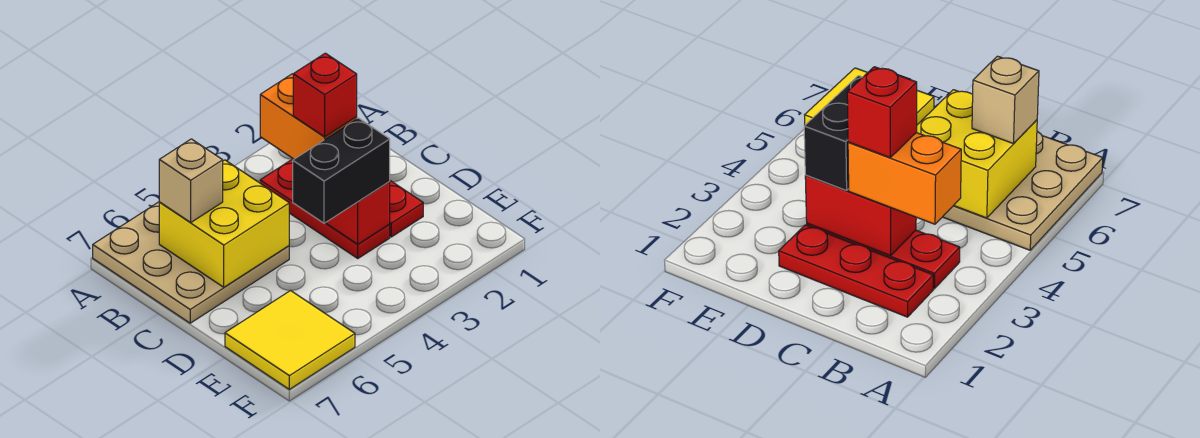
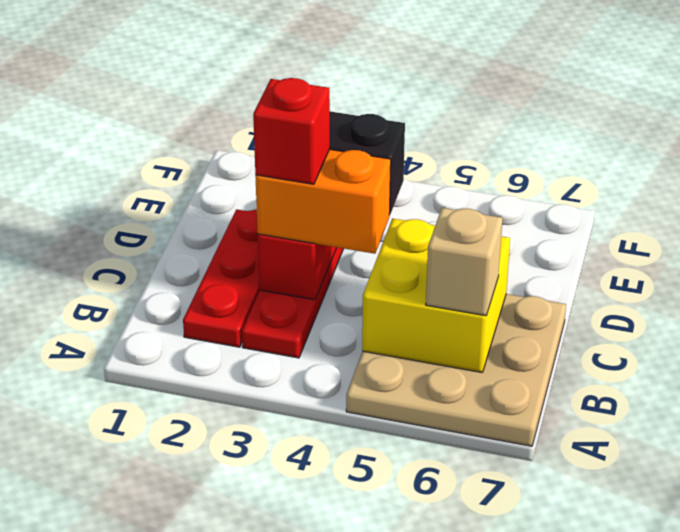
orange 1x2 brick [260,74,357,159] -> orange 1x2 brick turned to [255,149,391,254]
yellow 2x2 tile [225,290,355,389] -> none

